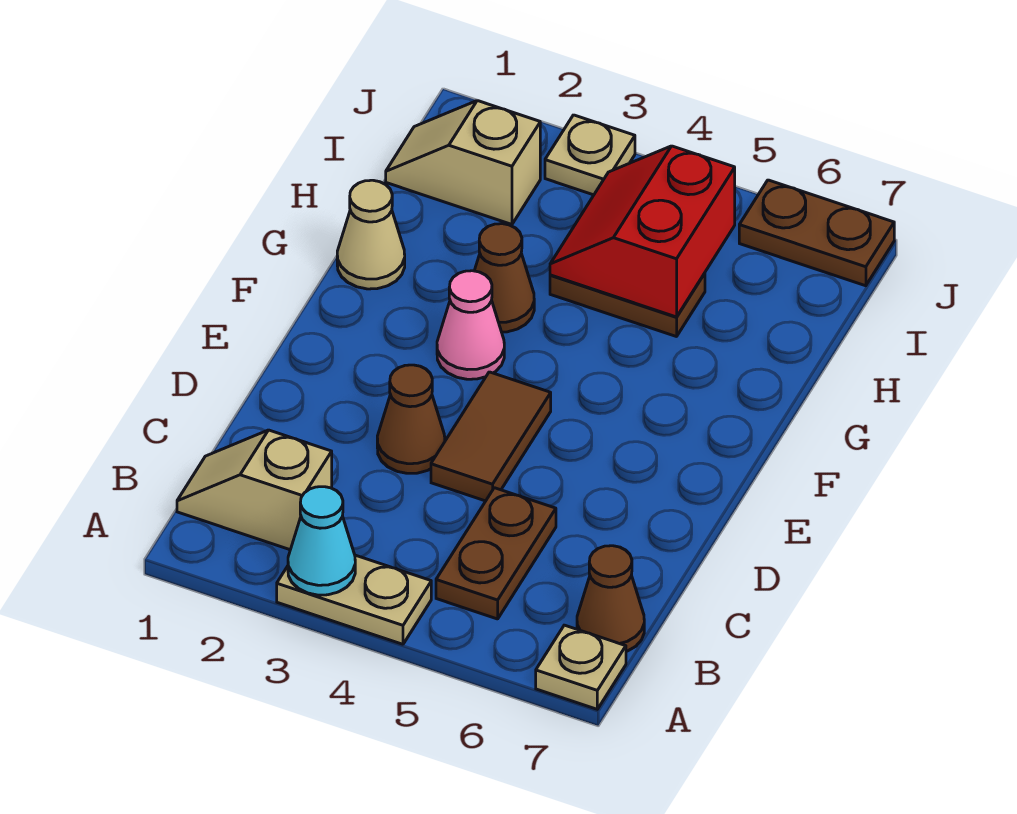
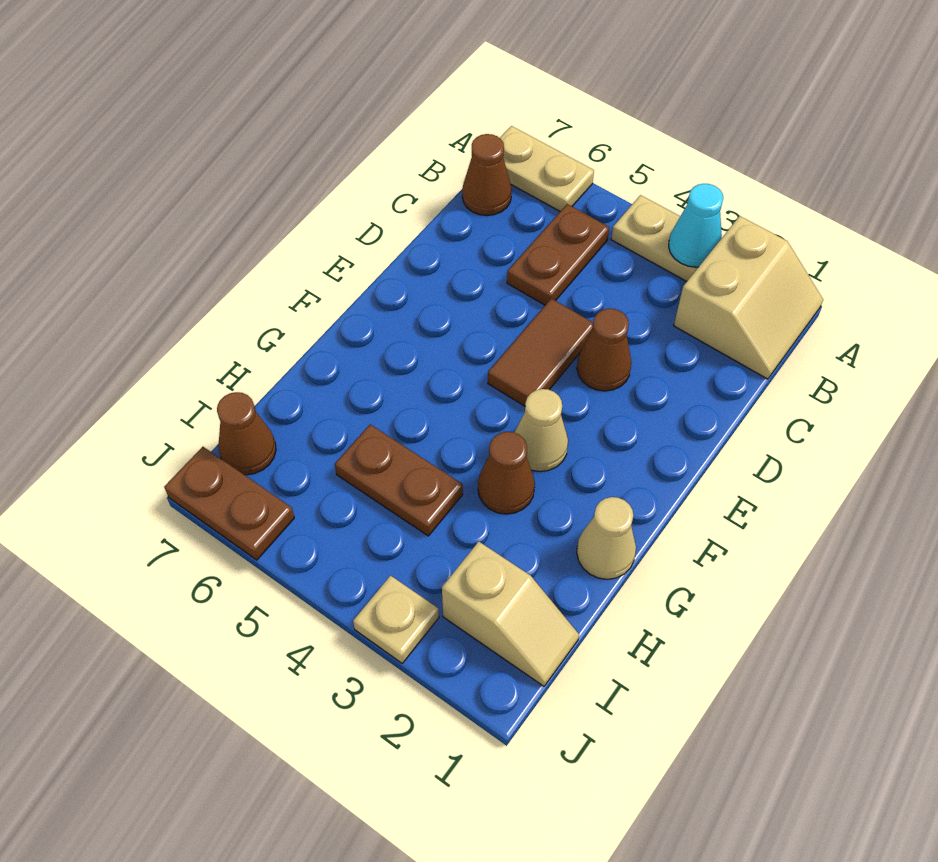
tan 1x1 plate [536,625,626,709] -> tan 1x2 plate [500,126,594,211]
tan 1x2 slope [177,430,332,550] -> tan 2x2 slope [674,216,823,379]
pink 1x1 cone [437,271,504,379] -> tan 1x1 cone [514,389,568,472]
red 2x2 slope [550,146,735,317] -> none
none -> brown 1x1 cone [217,392,276,475]

